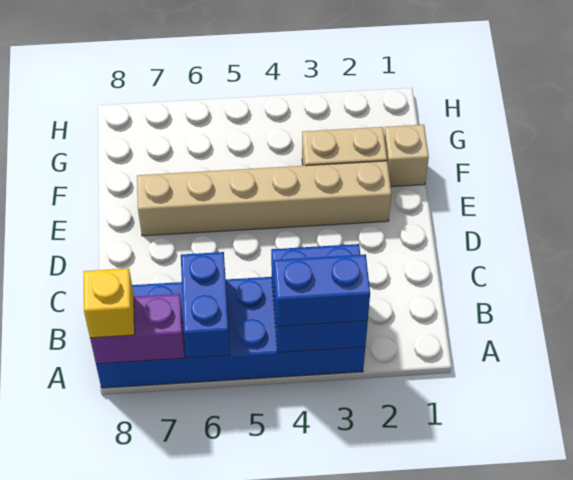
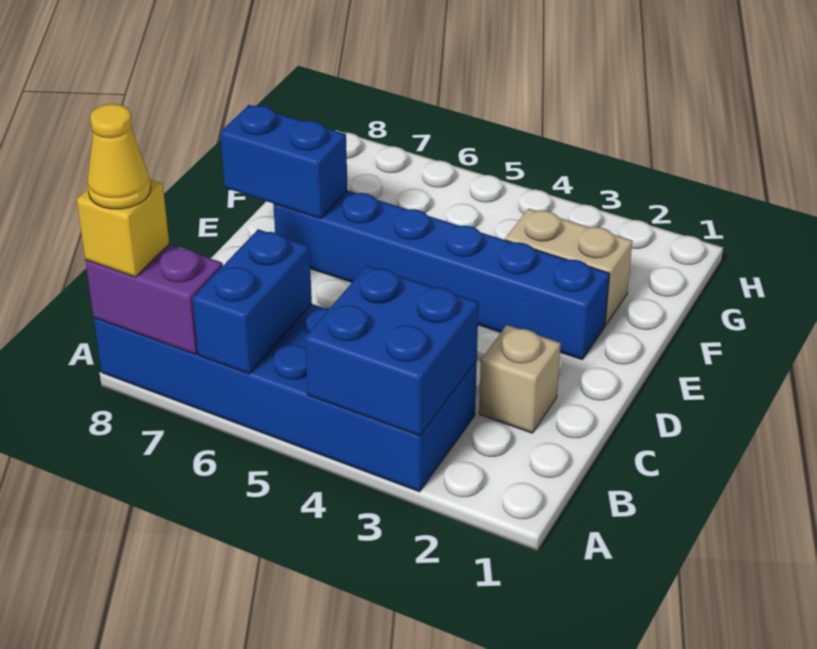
blue 1x2 brick [274,254,370,326] -> blue 1x2 brick moved to [220,105,348,219]
none -> yellow 1x1 cone [87,104,151,209]
tan 1x6 brick [137,161,391,236] -> blue 1x6 brick [273,190,610,360]
tan 1x1 brick [384,125,429,187] -> tan 1x1 brick moved to [479,325,561,433]

